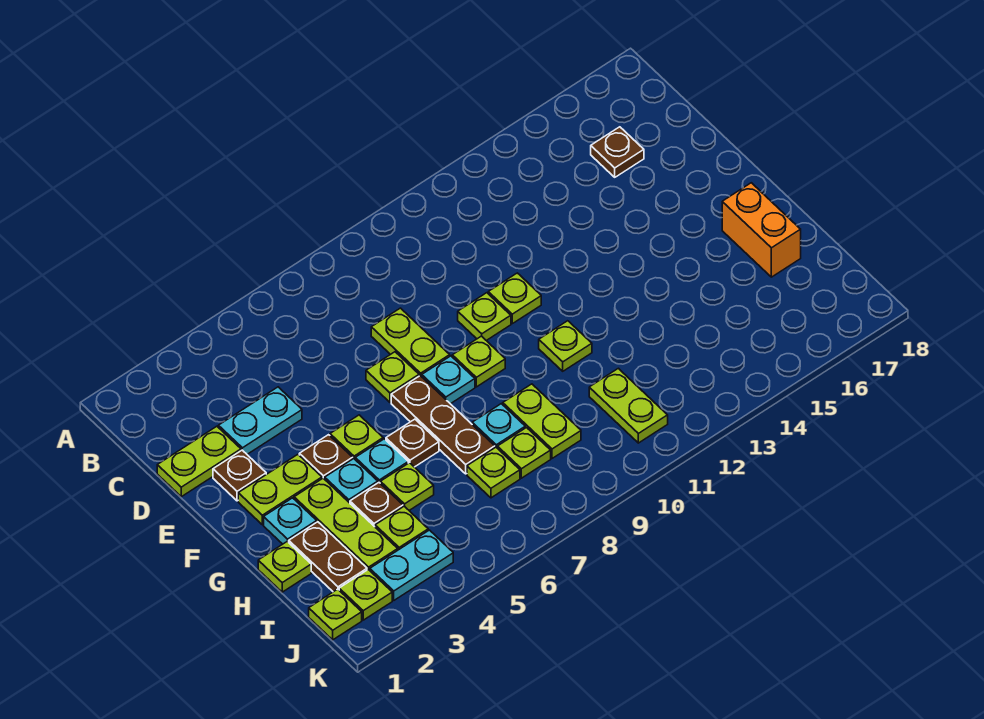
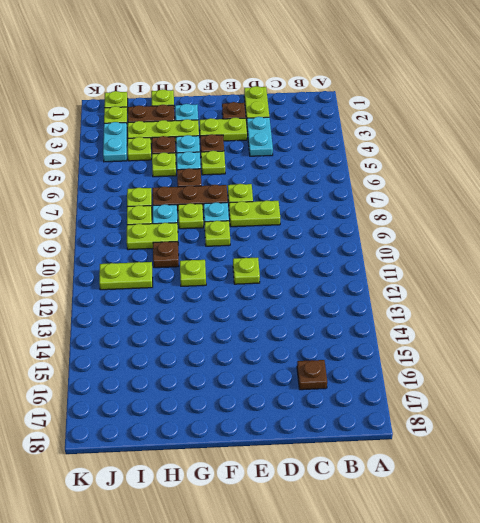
lime 1x1 plate [458,293,511,341] -> lime 1x1 plate moved to [178,203,203,229]
lime 1x2 plate [238,455,322,525] -> lime 1x2 plate turned to [199,118,247,141]
orange 1x2 brick [722,183,801,277] -> none
none -> brown 1x1 plate [153,242,179,268]

